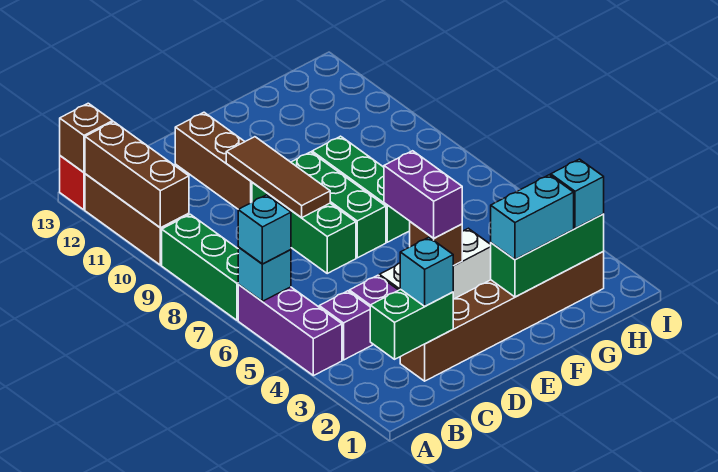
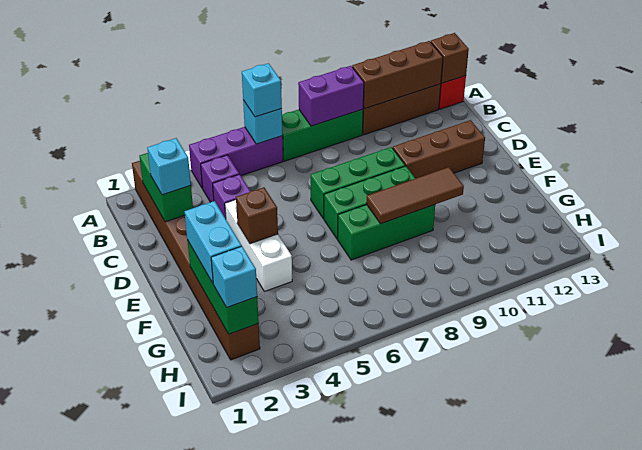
brown 1x6 brick [400,252,604,381] -> brown 1x8 brick [132,161,260,360]
brown 1x3 tile [226,137,330,217] -> brown 1x3 tile moved to [367,167,464,224]
purple 1x2 brick [384,151,462,238] -> purple 1x2 brick moved to [298,66,364,126]

